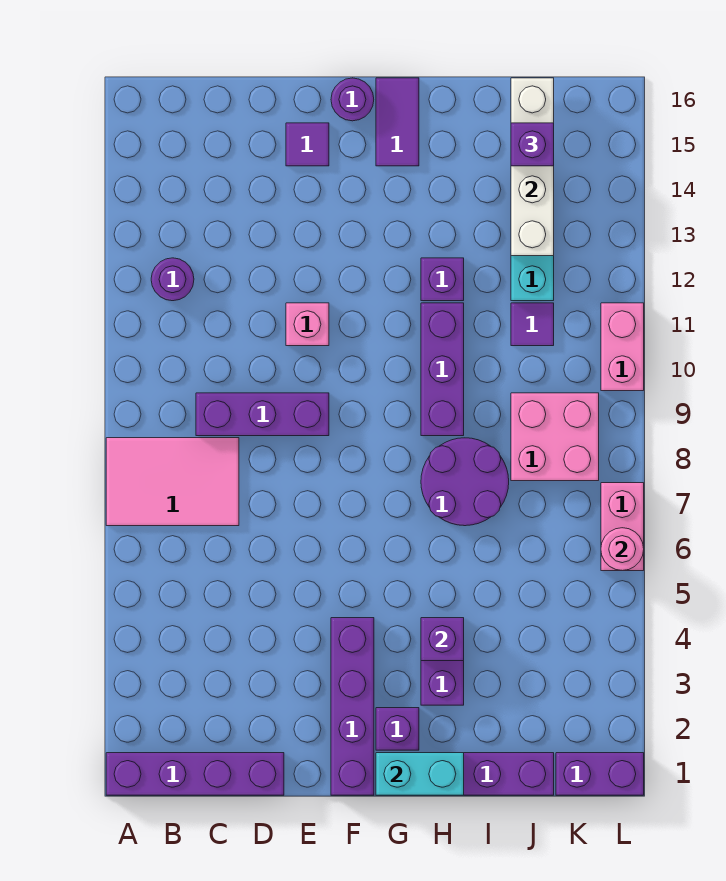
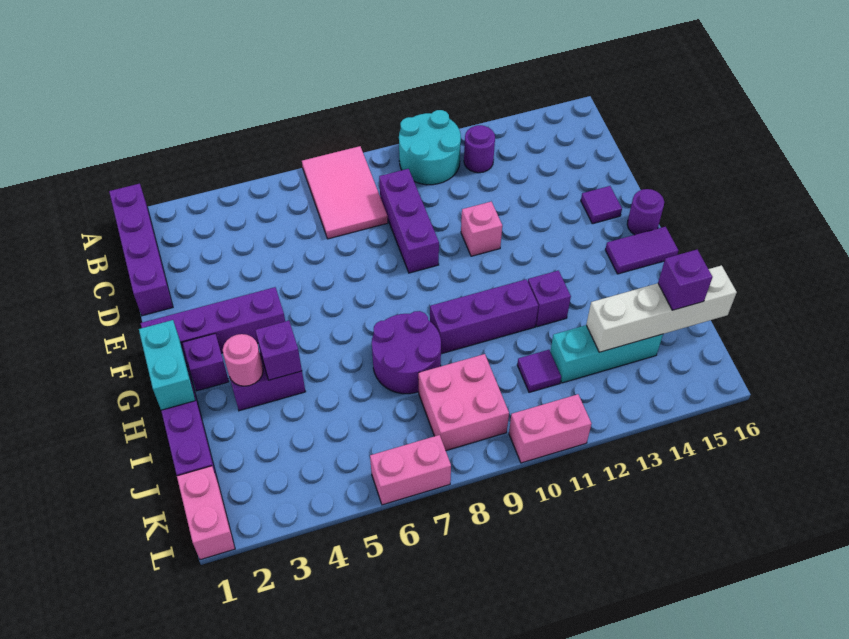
none -> cyan 2x2 round brick [399,110,461,185]
purple 1x2 brick [556,753,644,795] -> pink 1x2 brick [177,466,235,560]
pink 1x1 round brick [601,528,644,571] -> pink 1x1 round brick moved to [223,334,263,386]

